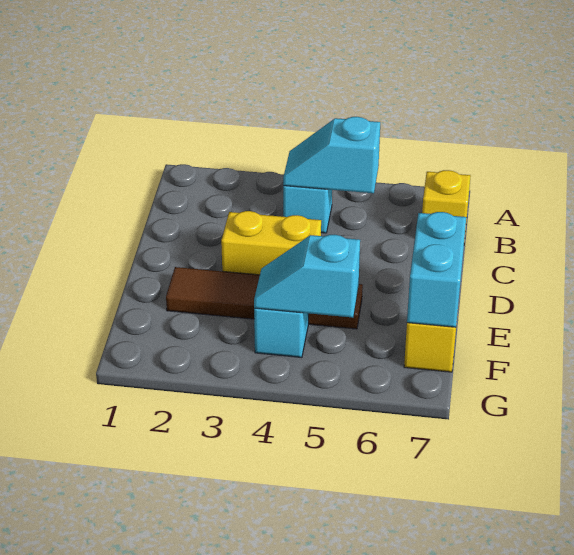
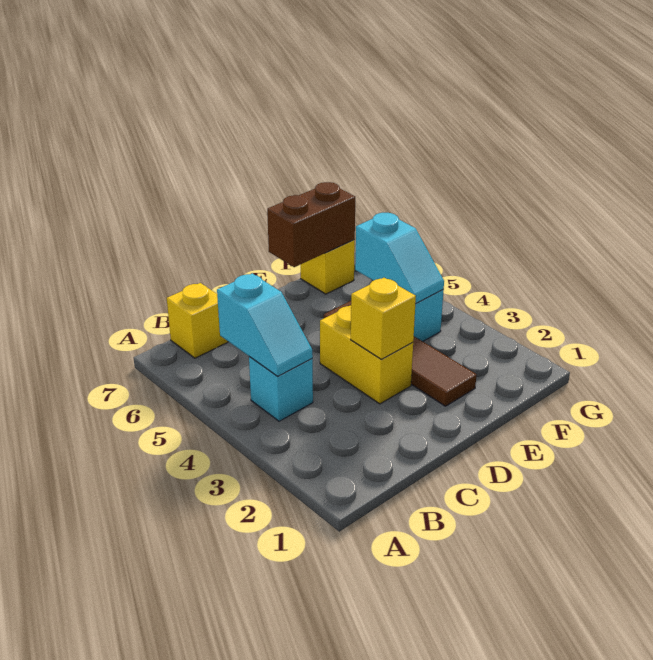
none -> yellow 1x1 brick [351,278,416,359]
cyan 1x2 brick [407,212,466,327] -> brown 1x2 brick [267,182,355,267]

